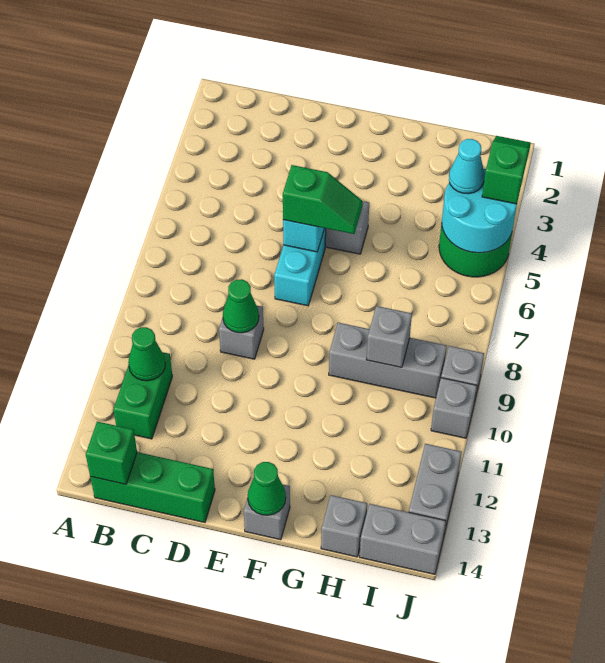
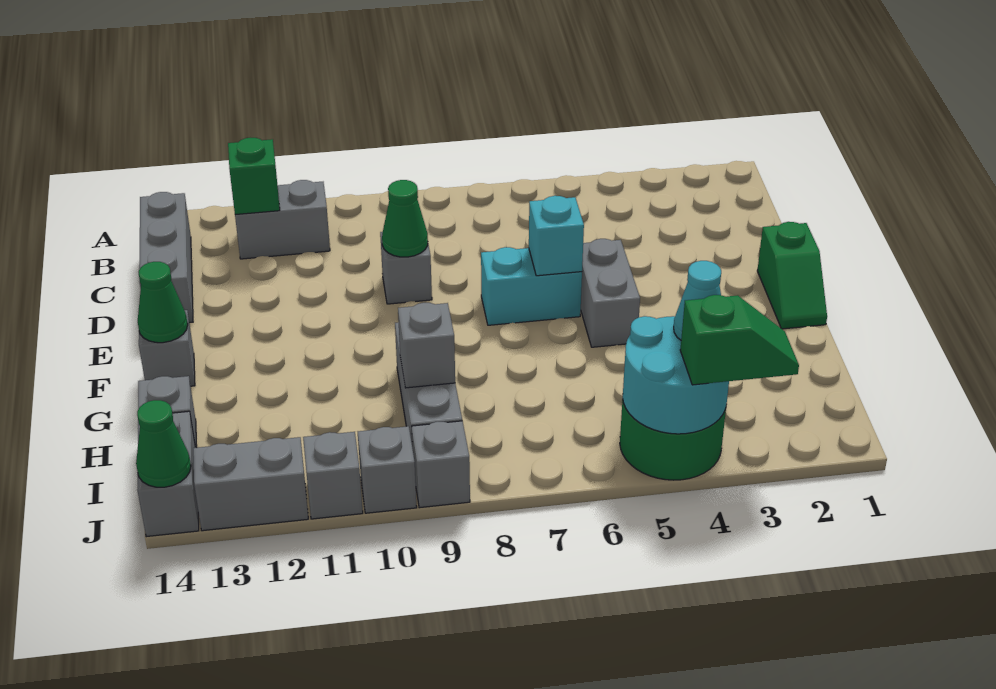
green 1x2 brick [113,352,172,439] -> grey 1x2 brick [235,180,330,259]
green 1x1 cone [128,327,165,381] -> green 1x1 cone moved to [136,400,191,487]
green 1x3 brick [90,452,215,522] -> grey 1x3 brick [139,192,193,323]
green 1x1 brick [86,422,137,484] -> green 1x1 brick moved to [228,138,280,215]
green 1x2 slope [283,165,363,234] -> green 1x2 slope moved to [757,222,827,329]
none -> grey 1x1 brick [303,432,363,519]

